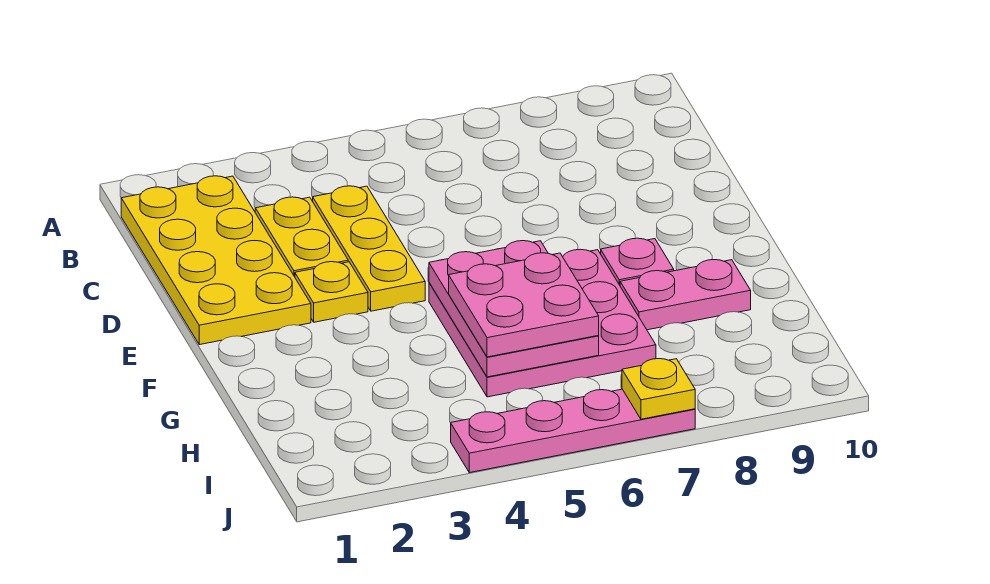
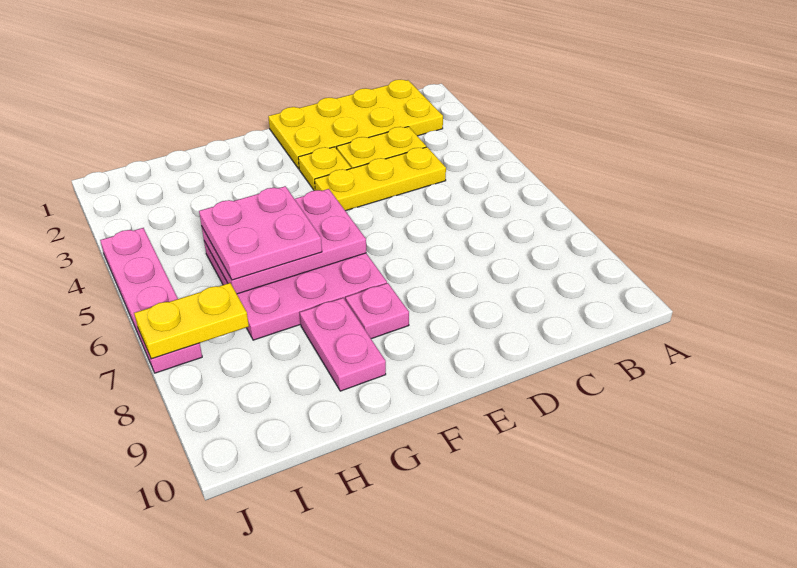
yellow 1x1 plate [622,359,695,419] -> yellow 1x2 plate [134,283,249,359]

